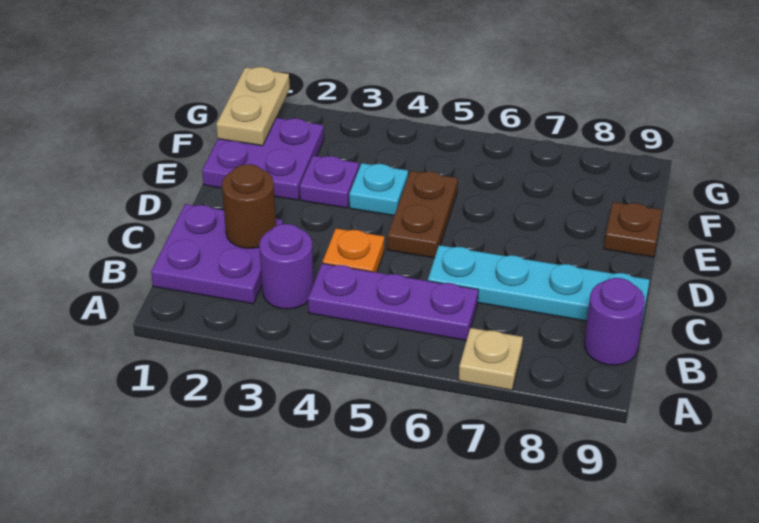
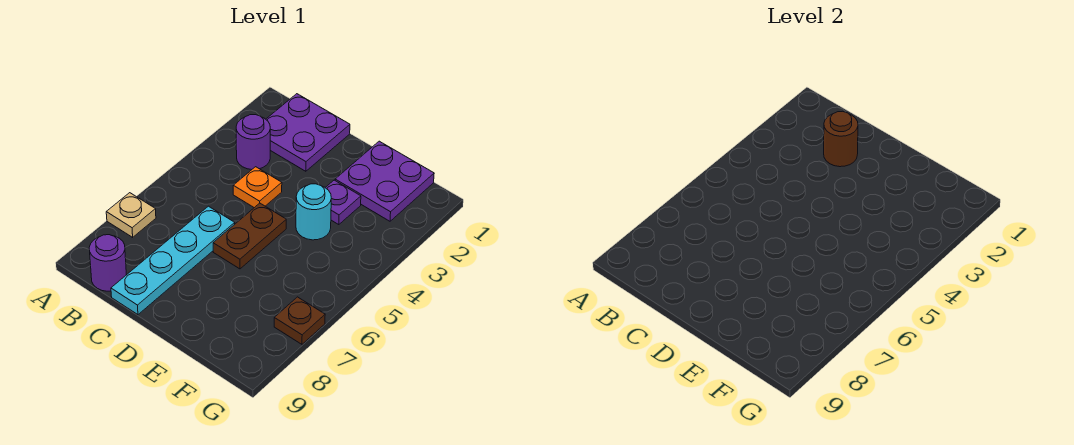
purple 1x3 plate [308,263,478,341] -> none
brown 1x2 plate [387,171,458,258] -> brown 1x2 plate turned to [213,203,286,269]
cyan 1x1 plate [349,163,408,216] -> cyan 1x1 round brick [296,184,331,240]
brown 1x1 plate [604,202,662,257] -> brown 1x1 plate moved to [274,297,325,344]
tan 1x2 plate [216,67,290,146] -> none

